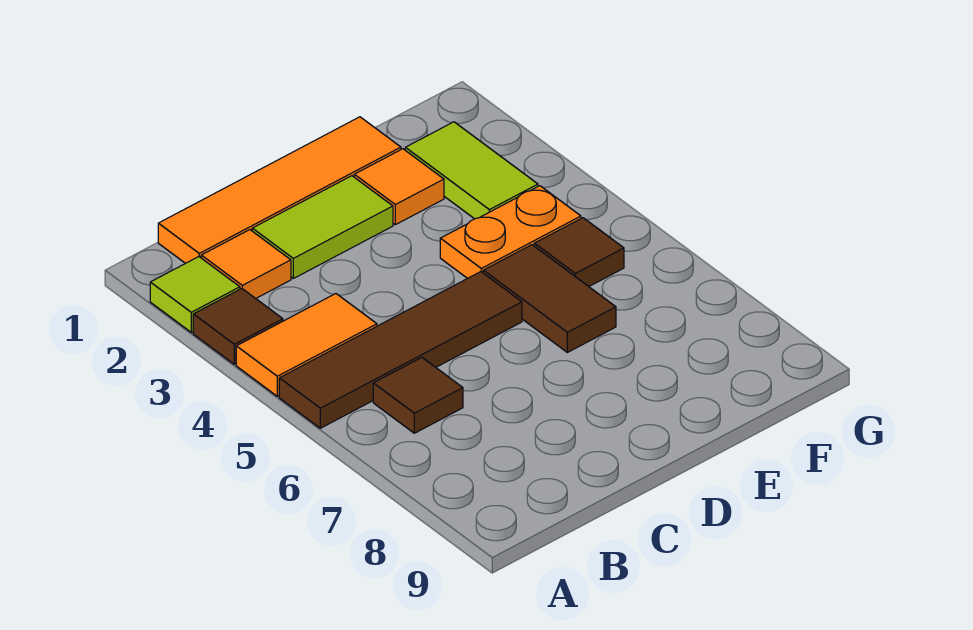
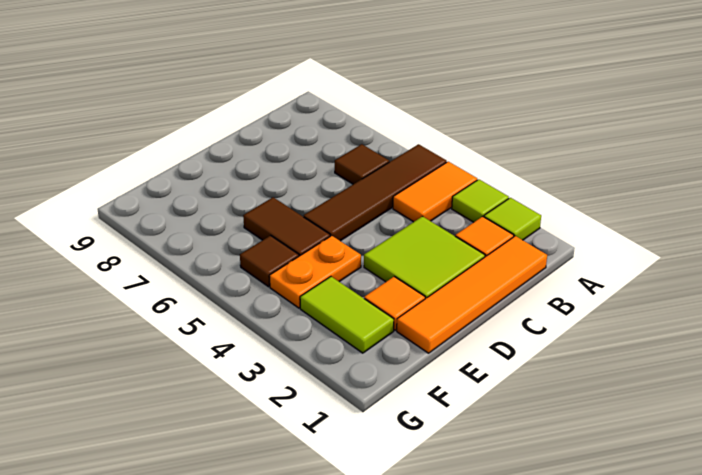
brown 1x1 tile [193,289,283,364] -> lime 1x1 tile [452,179,509,222]
lime 1x2 tile [252,176,393,278] -> lime 2x2 tile [364,216,485,299]

